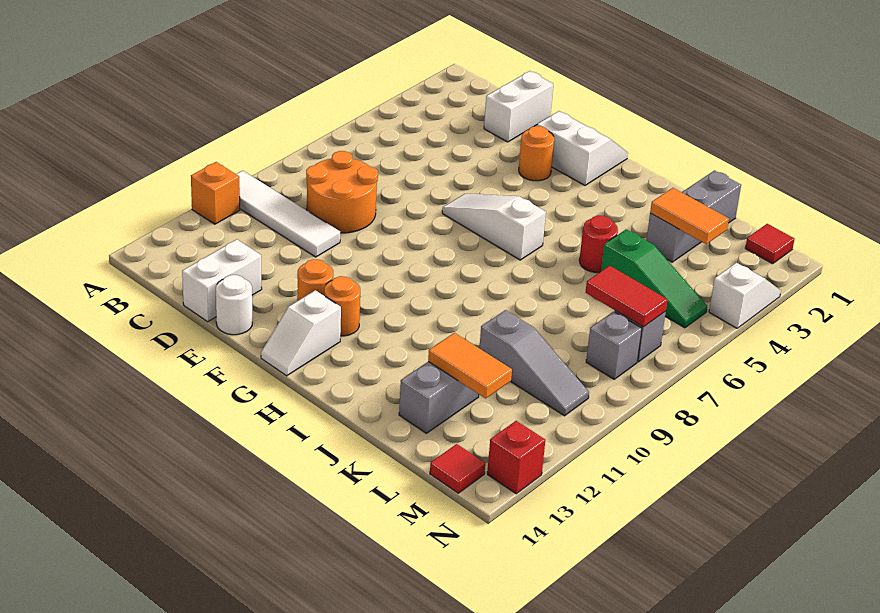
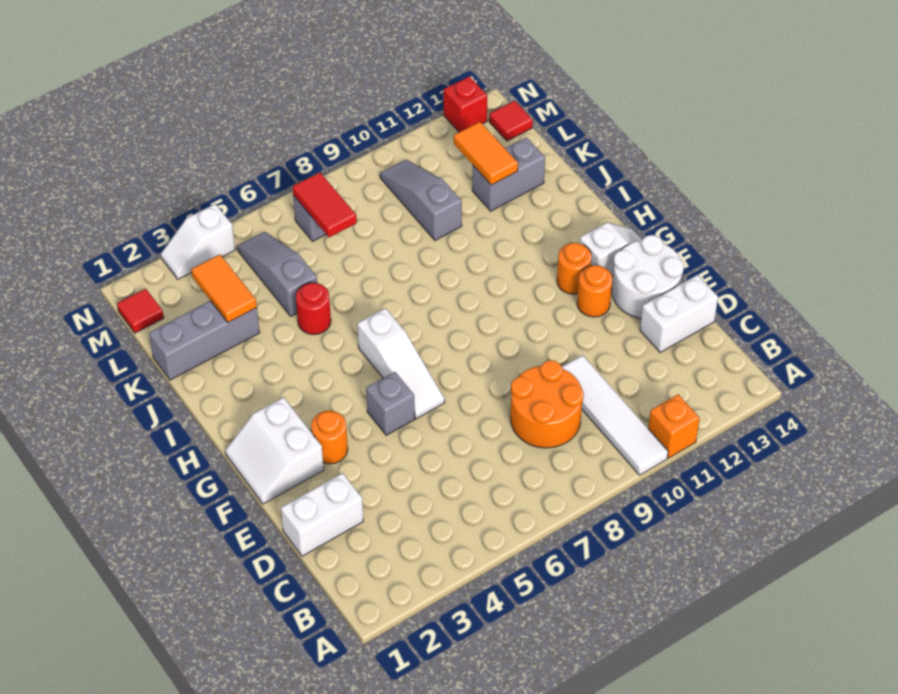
white 1x1 round brick [216,275,252,335] -> white 2x2 round brick [612,235,684,318]
green 1x3 slope [601,229,707,328] -> grey 1x3 slope [237,232,317,316]
grey 1x1 brick [586,312,642,379] -> grey 1x1 brick moved to [366,372,415,435]

